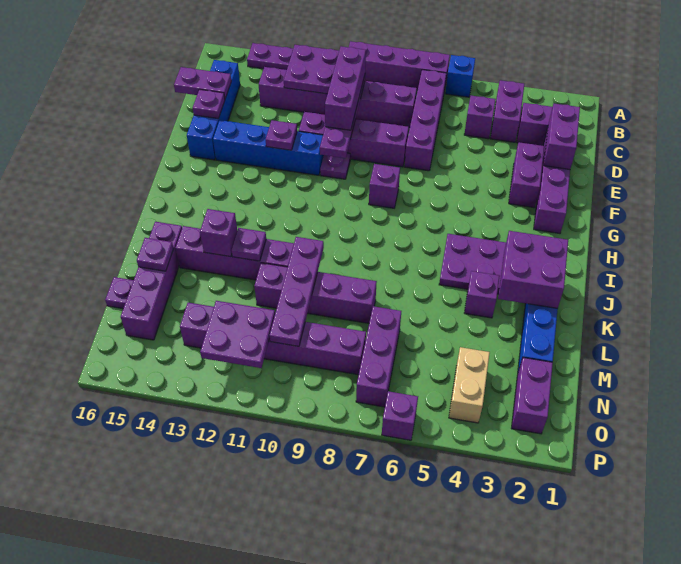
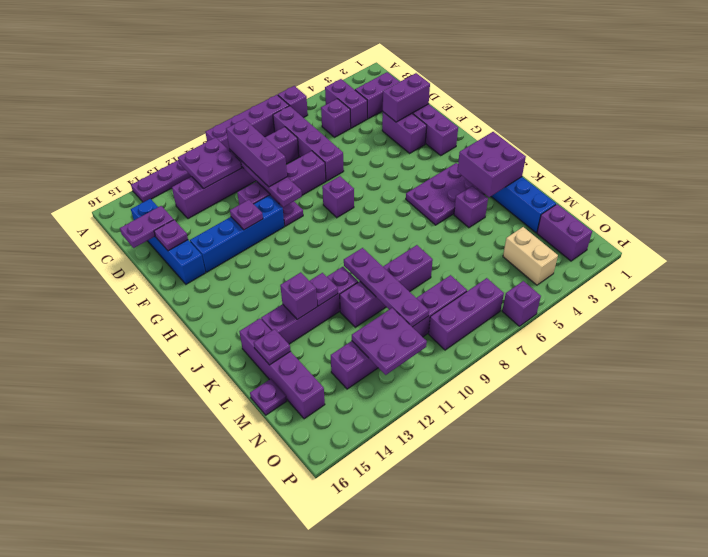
blue 1x1 brick [445,55,475,97] -> purple 1x1 brick [278,86,308,118]
purple 1x2 brick [544,103,580,169] -> purple 1x2 brick turned to [383,73,430,122]
purple 1x3 brick [356,306,401,407] -> purple 1x3 brick turned to [429,278,504,350]

